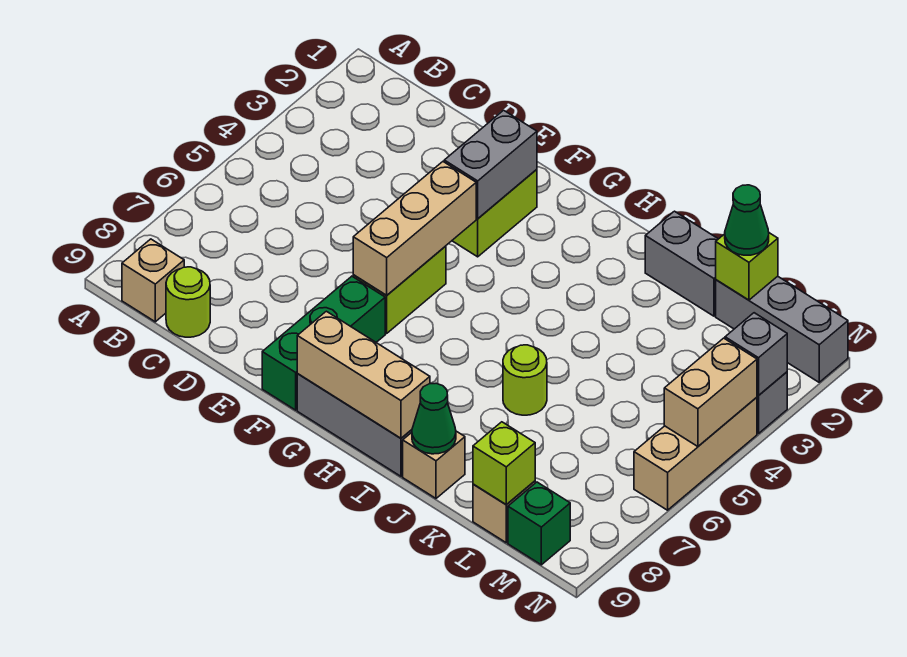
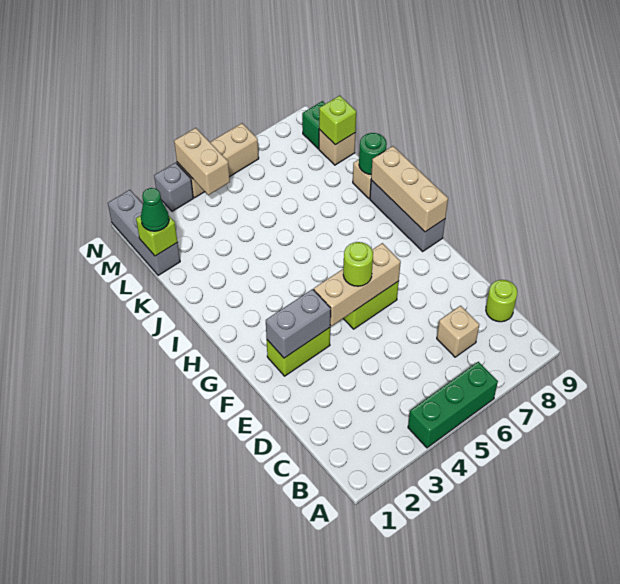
tan 1x1 brick [122,239,184,322] -> tan 1x1 brick moved to [437,306,479,357]
green 1x3 brick [262,276,385,410] -> green 1x3 brick moved to [408,362,498,448]
grey 1x2 brick [645,211,718,316] -> none
lime 1x1 round brick [503,345,547,415] -> lime 1x1 round brick moved to [343,242,373,286]
green 1x1 cone [412,383,456,454] -> green 1x1 round brick [359,133,387,174]
grey 1x1 brick [725,313,787,396] -> none
tan 1x2 brick [664,338,757,447] -> tan 1x2 brick turned to [174,128,230,195]

